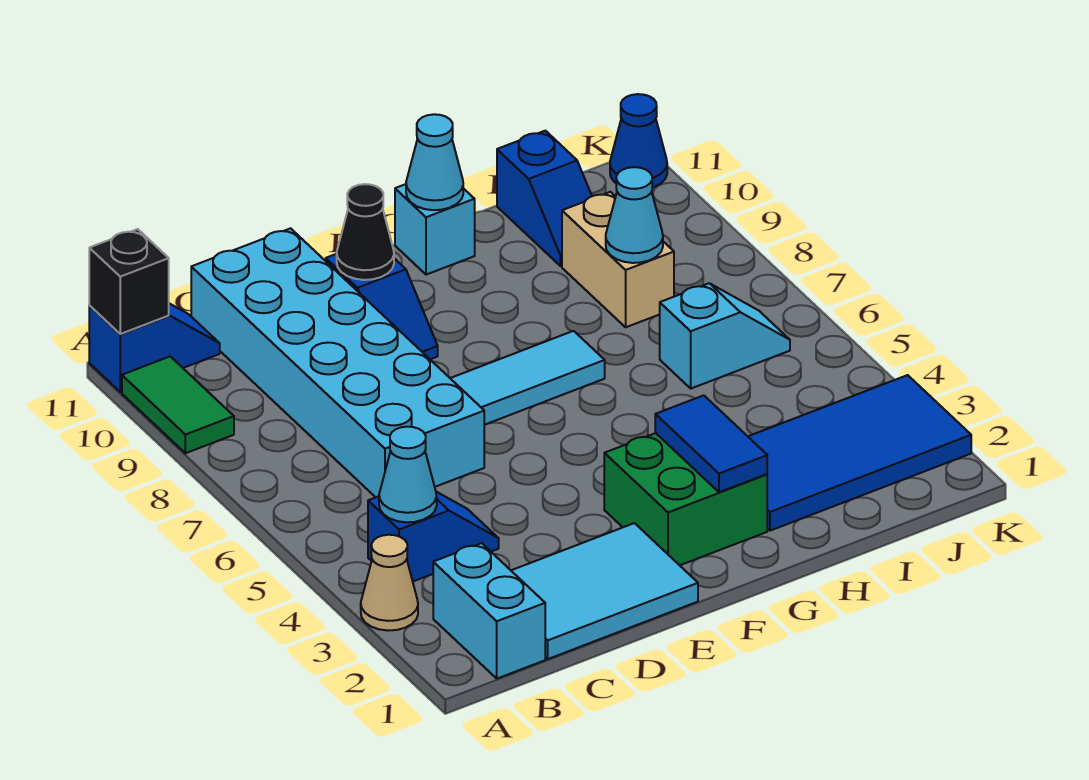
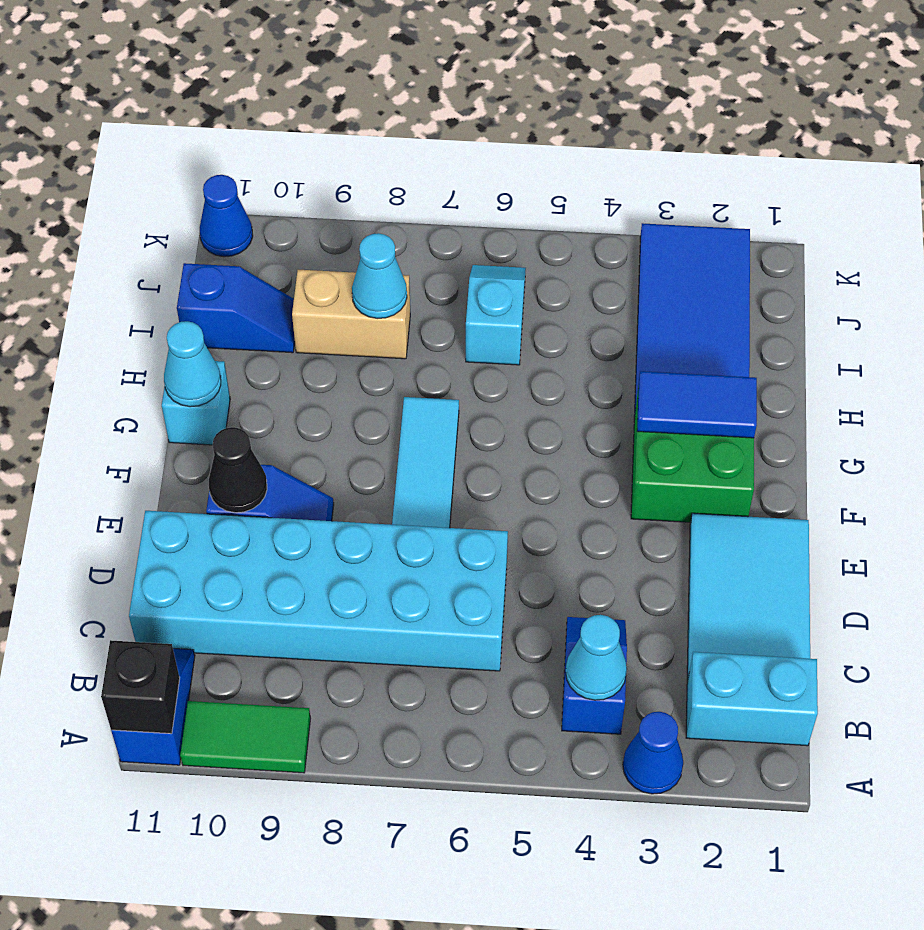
tan 1x1 cone [361,535,418,631] -> blue 1x1 cone [623,712,683,794]

